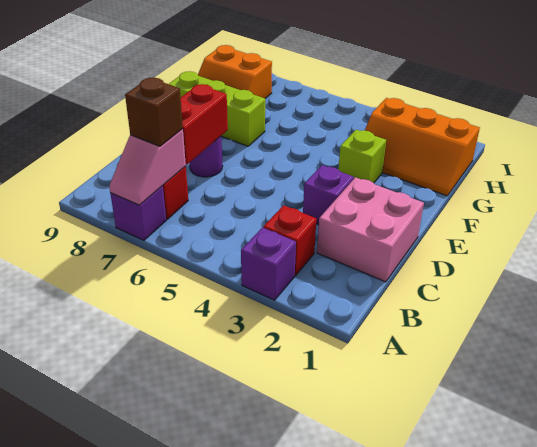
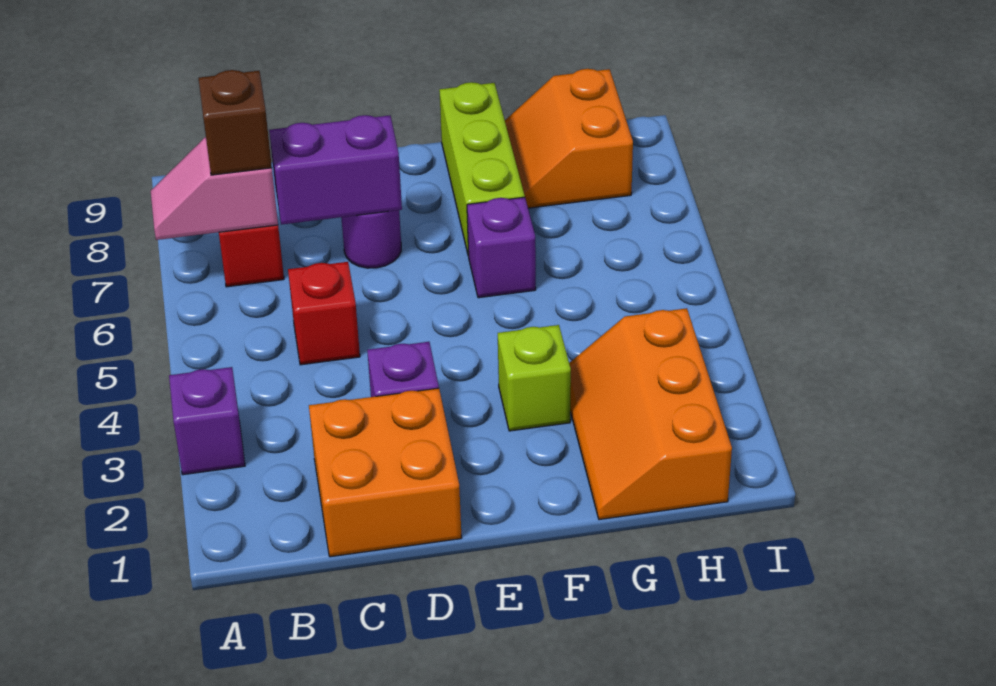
purple 1x1 brick [110,186,166,240] -> purple 1x1 brick moved to [467,197,536,298]
red 1x1 brick [263,205,317,275] -> red 1x1 brick moved to [288,262,360,365]
pink 2x2 brick [317,177,424,282] -> orange 2x2 brick [309,388,462,557]
red 1x2 brick [181,84,228,165] -> purple 1x2 brick [269,115,402,225]

